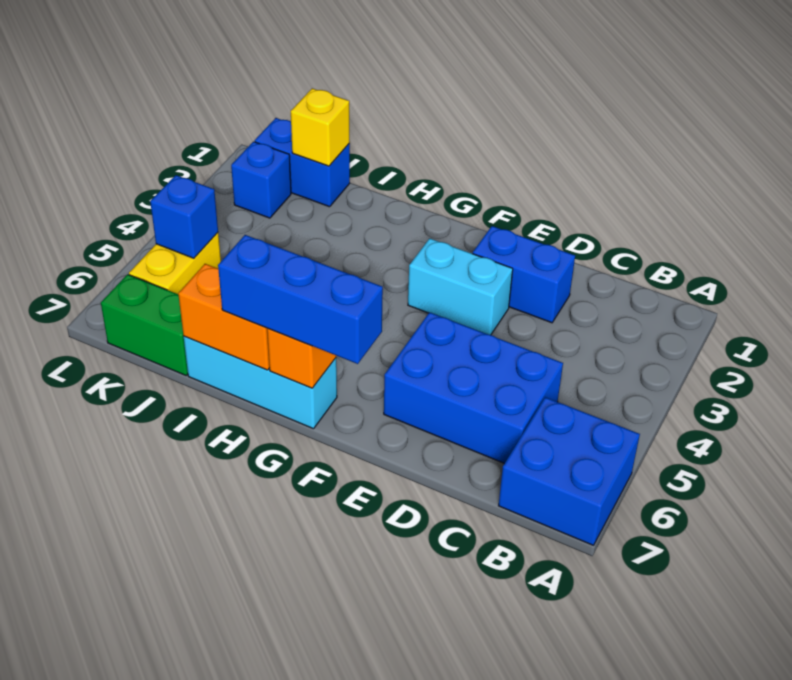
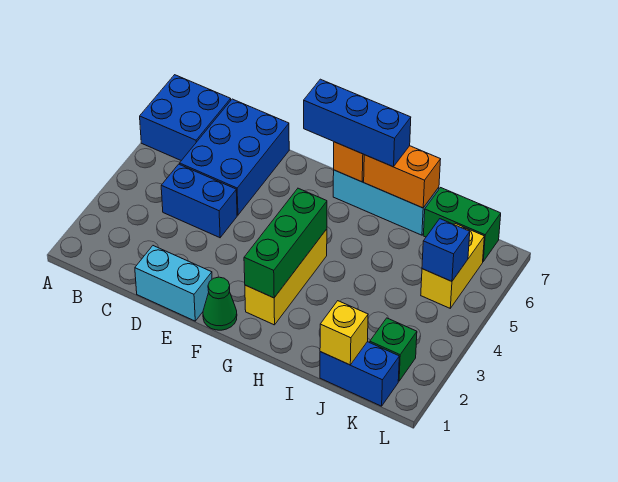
blue 2x3 brick [384,312,563,464] -> blue 2x3 brick turned to [180,99,289,215]
blue 1x2 brick [473,226,575,323] -> blue 1x2 brick moved to [161,164,237,238]
cyan 1x2 brick [408,238,513,335] -> cyan 1x2 brick moved to [135,246,212,321]
none -> green 1x1 cone [203,277,237,330]
none -> yellow 1x3 brick [245,229,327,325]
none -> green 1x3 brick [244,188,327,298]
blue 1x1 brick [231,142,291,218] -> green 1x1 brick [370,318,417,381]

